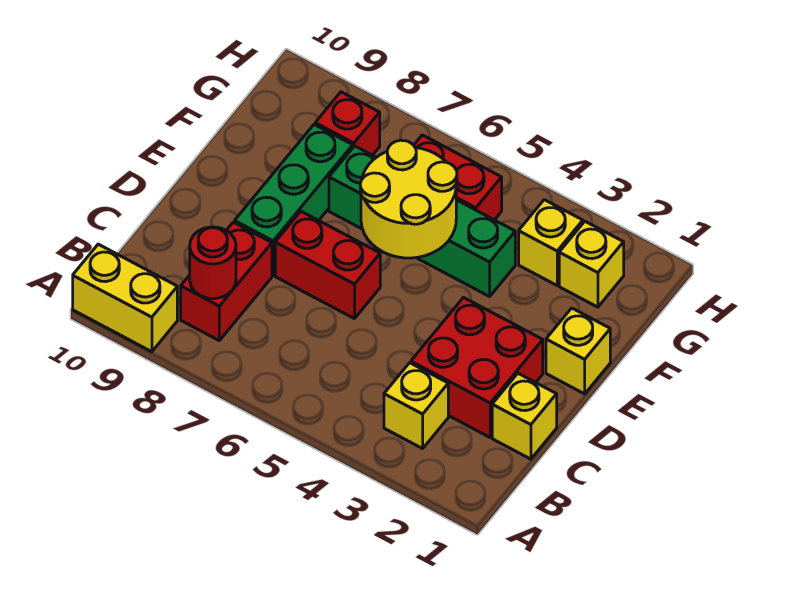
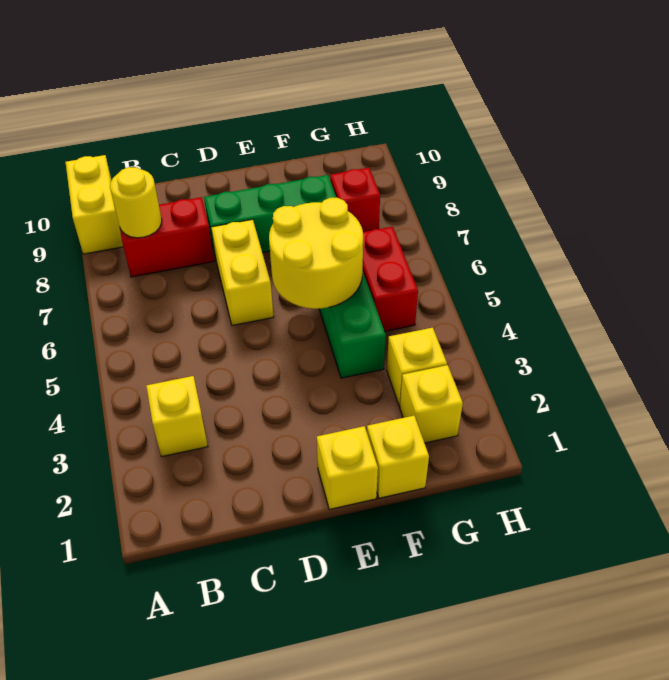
red 1x1 round brick [190,227,236,299] -> yellow 1x1 round brick [110,167,162,238]
yellow 1x1 brick [492,373,557,459] -> yellow 1x1 brick moved to [367,416,429,498]
red 2x2 brick [411,298,543,437] -> none
red 1x2 brick [275,211,380,319] -> yellow 1x2 brick [211,220,274,326]

